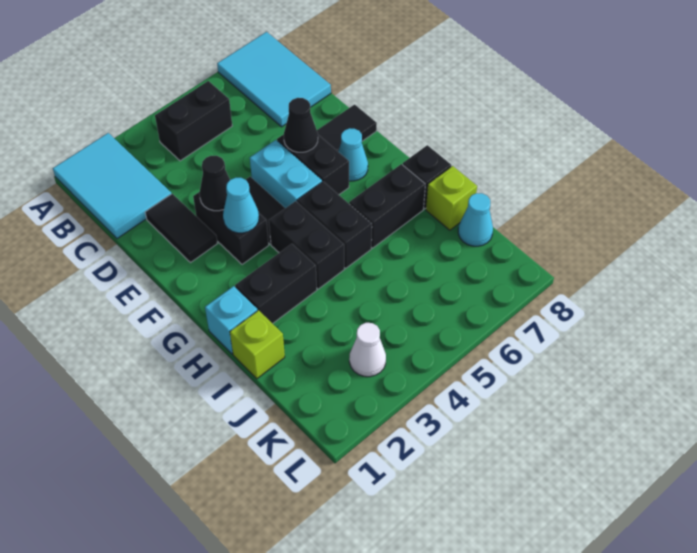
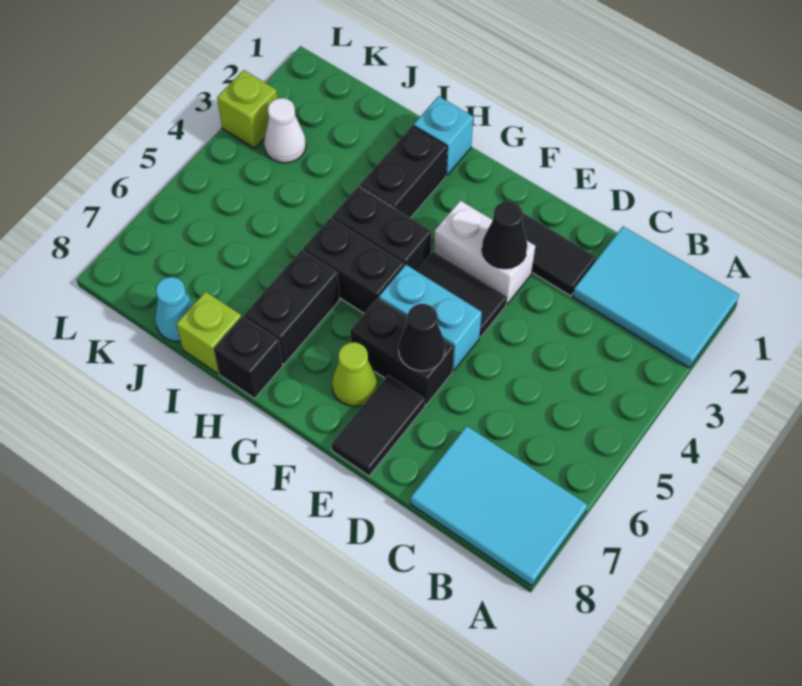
black 1x2 brick [155,81,232,161] -> none
black 1x2 brick [193,192,269,264] -> white 1x2 brick [434,200,535,305]
cyan 1x1 cone [223,178,259,233] -> none
cyan 1x1 cone [338,128,368,181] -> lime 1x1 cone [332,342,377,407]
lime 1x1 brick [230,310,285,379] -> lime 1x1 brick moved to [217,70,278,148]

